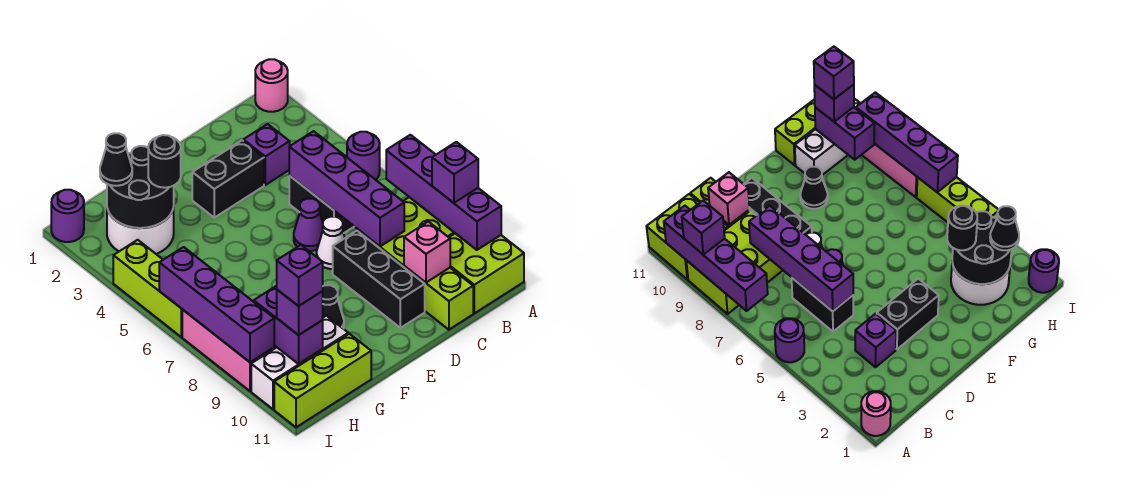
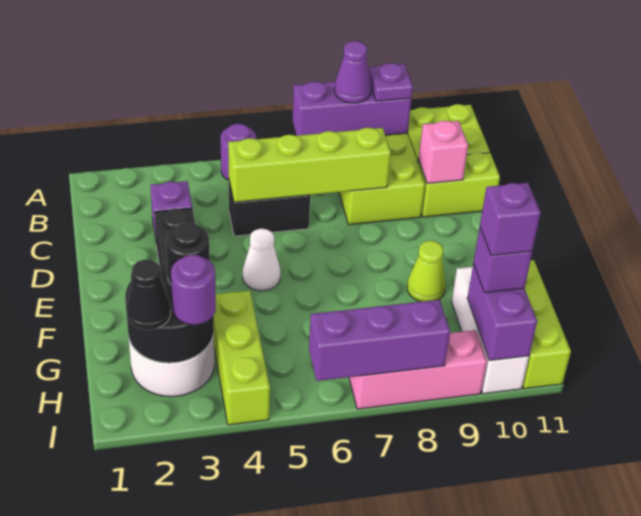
pink 1x1 round brick [255,59,288,112] -> none
purple 1x4 brick [386,135,501,250] -> purple 1x3 brick [292,81,411,136]
purple 1x1 brick [432,142,478,203] -> purple 1x1 plate [369,63,413,101]
purple 1x4 brick [289,131,404,246] -> lime 1x4 brick [228,128,391,202]
purple 1x1 cone [294,199,323,251] -> purple 1x1 cone moved to [334,41,371,103]
white 1x1 cone [317,217,345,269] -> white 1x1 cone moved to [243,229,280,291]
black 1x3 brick [333,231,425,328] -> none
black 1x1 cone [323,285,344,329] -> lime 1x1 cone [407,241,446,302]
purple 1x2 brick [254,286,323,364] -> purple 1x2 brick turned to [467,264,537,361]
purple 1x1 round brick [51,190,84,242] -> purple 1x1 round brick moved to [171,255,216,325]
lime 1x3 brick [113,240,183,337] -> lime 1x3 brick turned to [214,291,270,425]
purple 1x4 brick [159,247,274,362] -> purple 1x3 brick [309,300,450,381]

